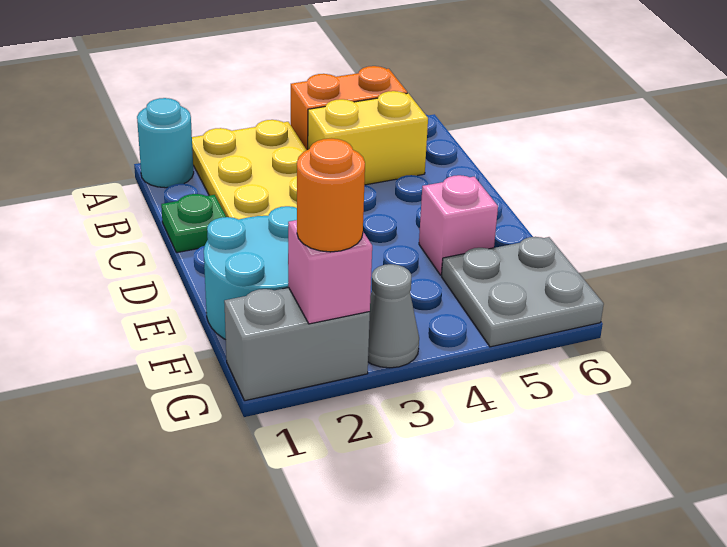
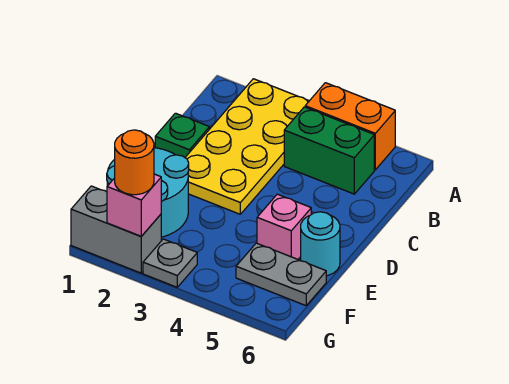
cyan 1x1 round brick [137,98,194,188] -> cyan 1x1 round brick moved to [301,212,340,276]
yellow 1x2 brick [308,91,428,185] -> green 1x2 brick [284,107,374,194]
grey 2x2 plate [442,237,604,347] -> grey 1x2 plate [236,243,326,306]
grey 1x1 cone [368,264,419,368] -> grey 1x1 plate [143,239,197,287]

